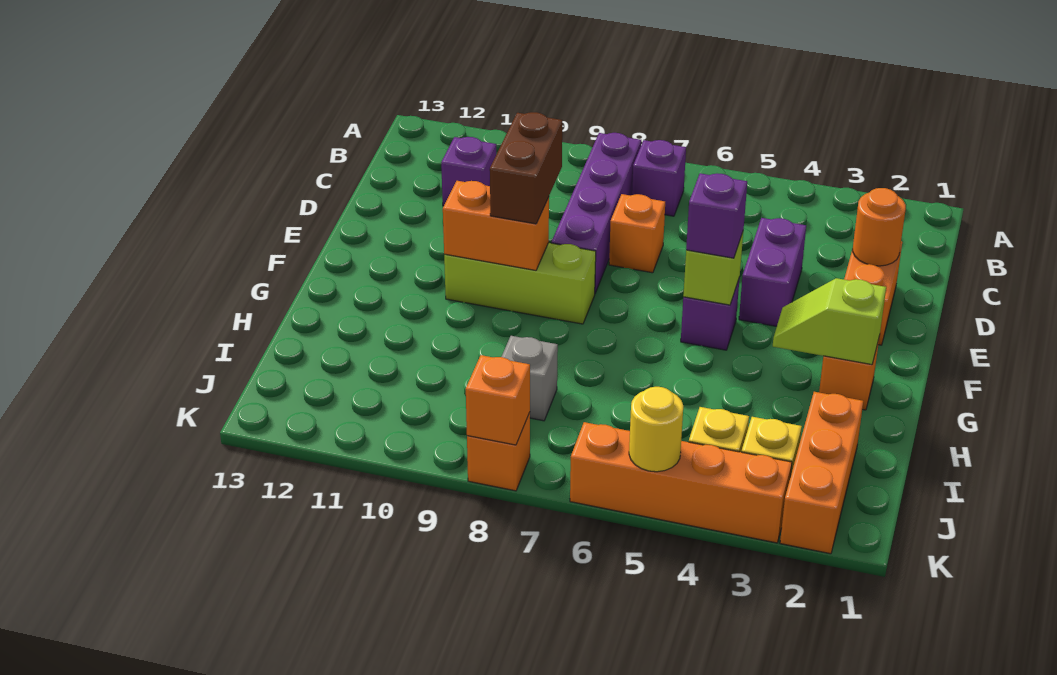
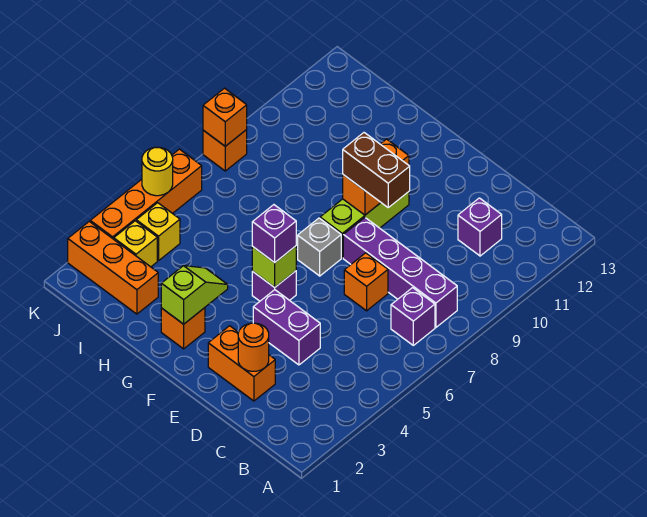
grey 1x1 brick [501,336,558,421] -> grey 1x1 brick moved to [298,218,341,276]

